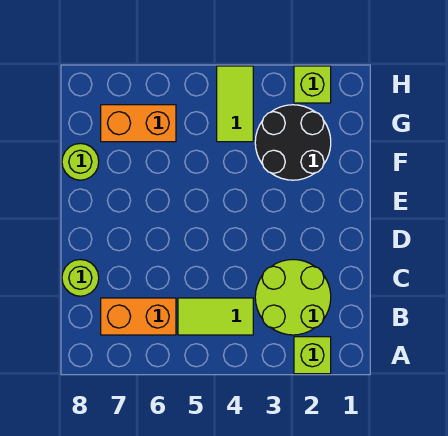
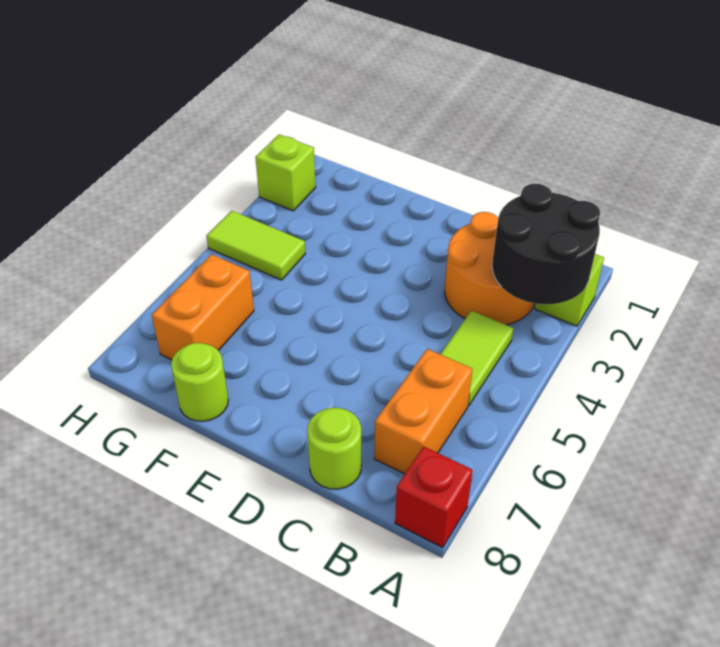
none -> red 1x1 brick [395,447,473,548]
lime 2x2 round brick [255,260,331,335] -> orange 2x2 round brick [445,212,535,325]
black 2x2 round brick [255,105,331,180] -> black 2x2 round brick moved to [492,184,600,304]

